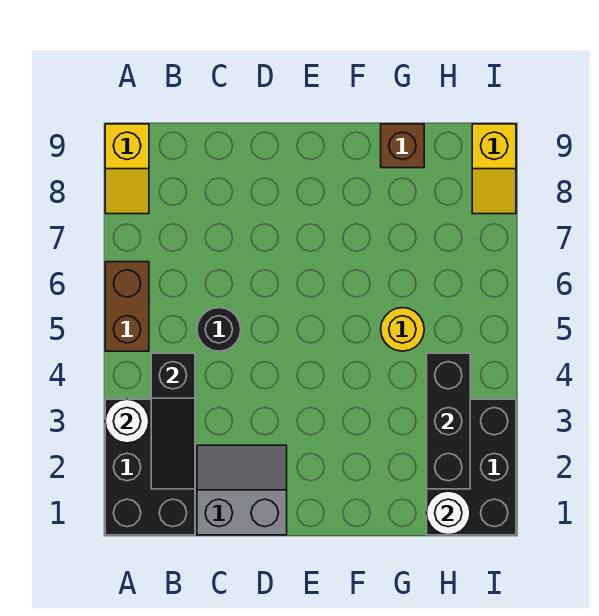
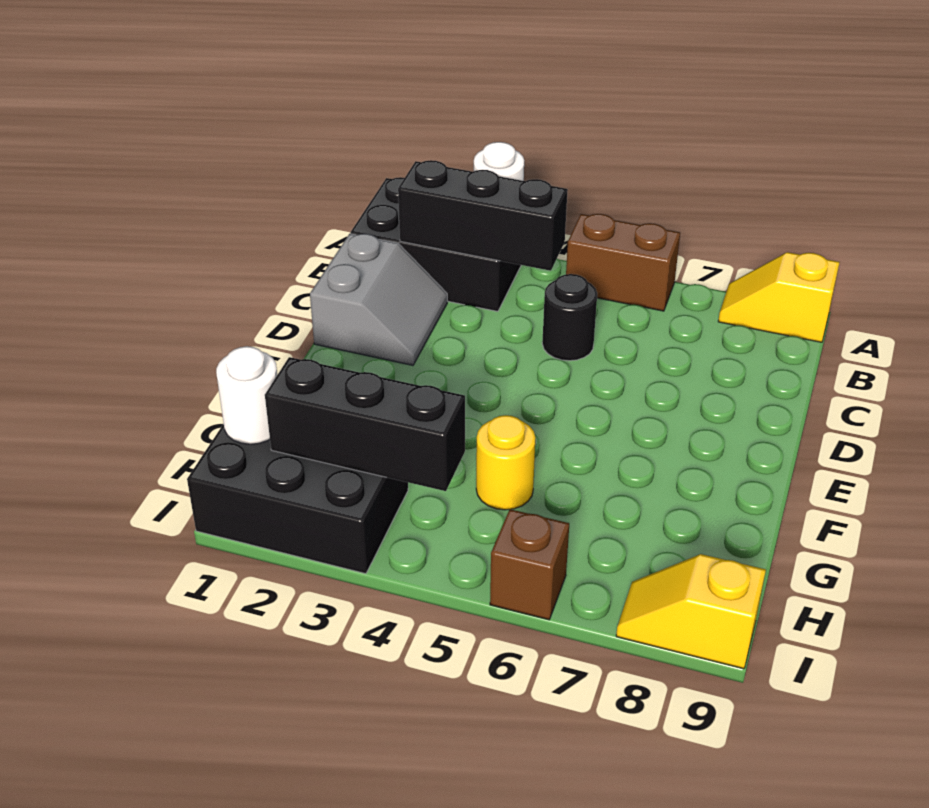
black 1x3 slope [151,353,195,489] -> black 1x3 brick [398,160,568,271]
brown 1x1 brick [381,124,424,168] -> brown 1x1 brick moved to [490,509,569,620]

